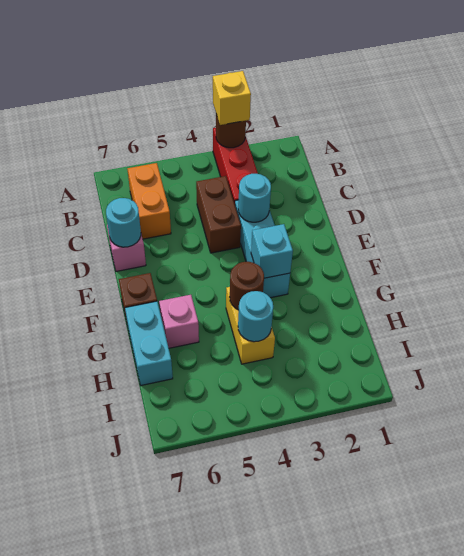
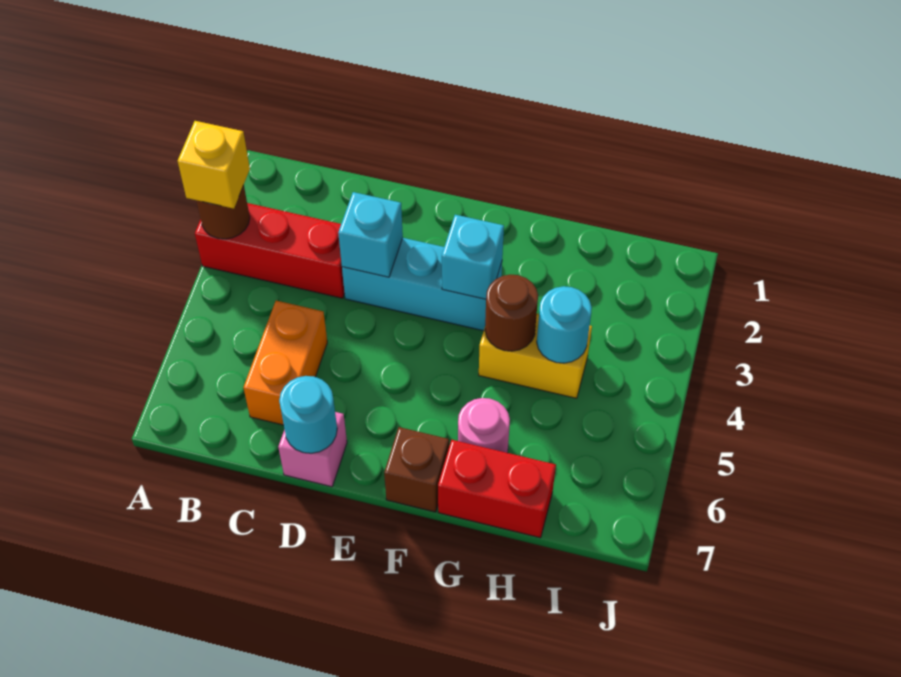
orange 1x2 brick [127,163,171,239] -> orange 1x2 brick turned to [243,301,327,425]
brown 1x2 brick [196,176,241,253] -> none
cyan 1x1 round brick [238,174,271,222] -> cyan 1x1 brick [338,192,403,277]
pink 1x1 brick [159,295,199,348] -> pink 1x1 round brick [458,398,510,453]
cyan 1x2 brick [125,301,173,385] -> red 1x2 brick [438,440,556,538]

